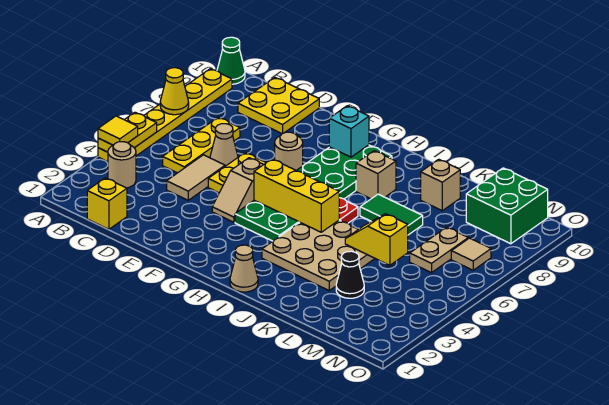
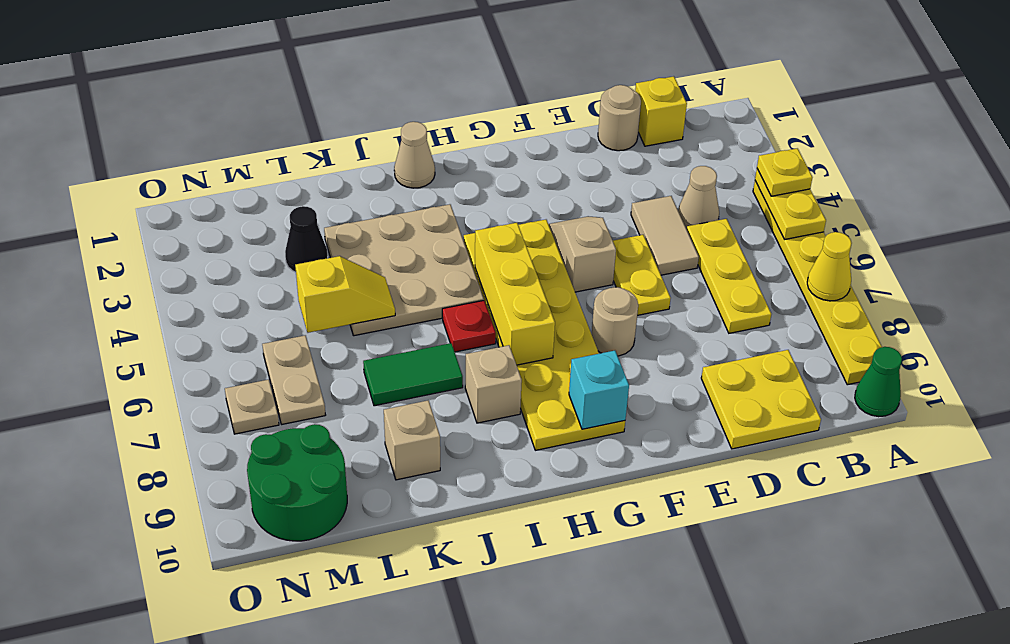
yellow 1x1 tile [98,116,138,145] -> yellow 1x1 plate [757,148,813,196]
tan 1x1 round brick [108,142,136,188] -> tan 1x1 round brick moved to [598,85,641,151]
tan 1x1 cone [210,124,238,166] -> tan 1x1 cone moved to [678,166,719,229]
green 2x6 plate [235,145,392,241] -> yellow 2x6 plate [464,220,625,450]
yellow 1x3 brick [254,159,339,232] -> yellow 1x3 brick turned to [475,223,555,365]
green 2x2 brick [466,168,548,244] -> green 2x2 round brick [247,424,347,541]
tan 1x1 tile [451,238,491,270] -> tan 1x1 plate [225,380,279,434]

